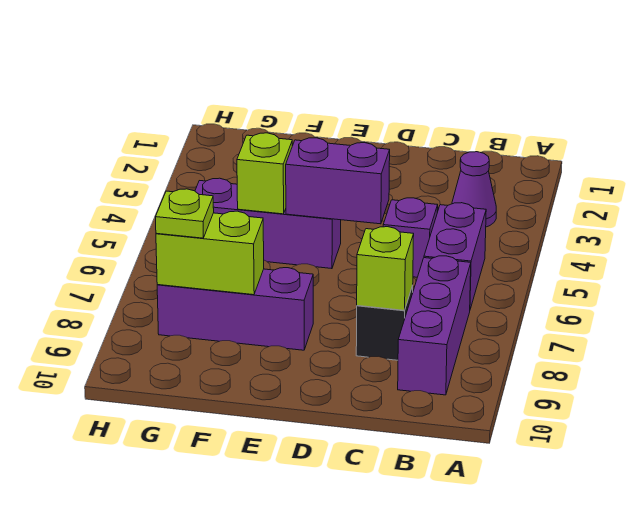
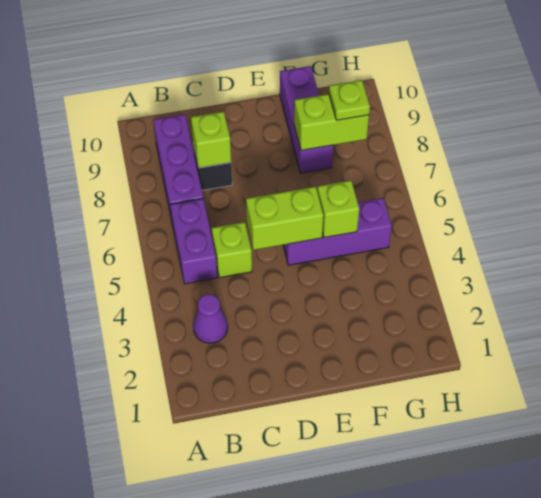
purple 1x1 brick [383,198,438,277] -> lime 1x1 brick [212,222,252,278]
purple 1x2 brick [286,138,390,224] -> lime 1x2 brick [246,187,324,250]
purple 1x3 brick [157,268,313,350] -> purple 1x3 brick turned to [280,66,333,173]

